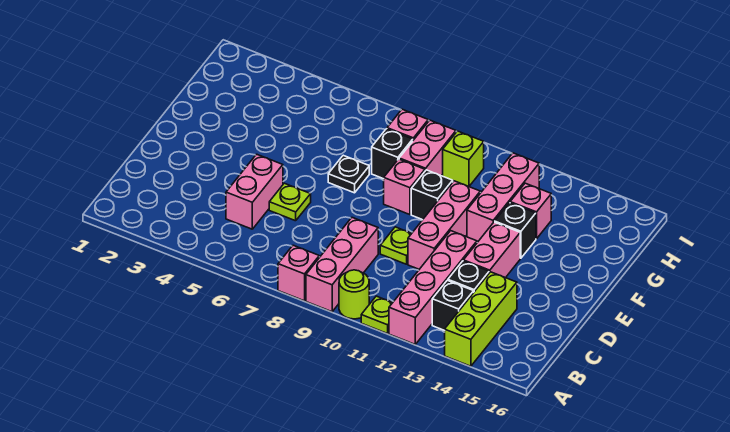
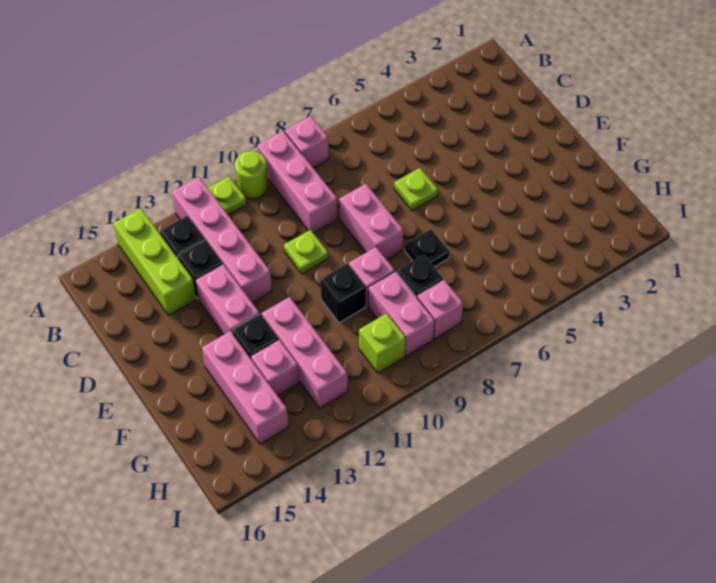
pink 1x2 brick [226,154,283,229] -> pink 1x2 brick moved to [339,184,403,260]
pink 1x3 brick [408,181,480,269] -> pink 1x3 brick moved to [202,331,288,444]

